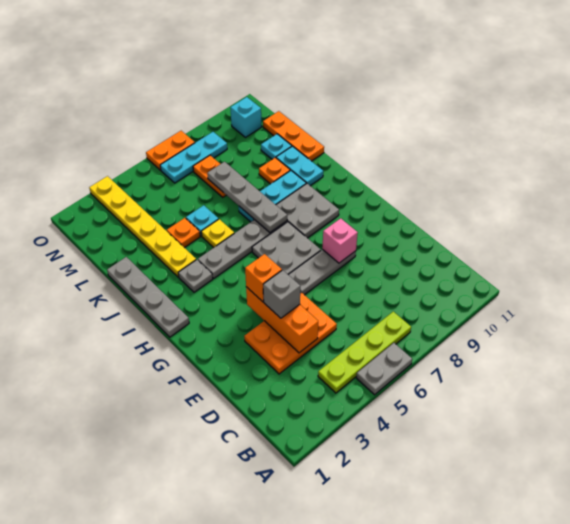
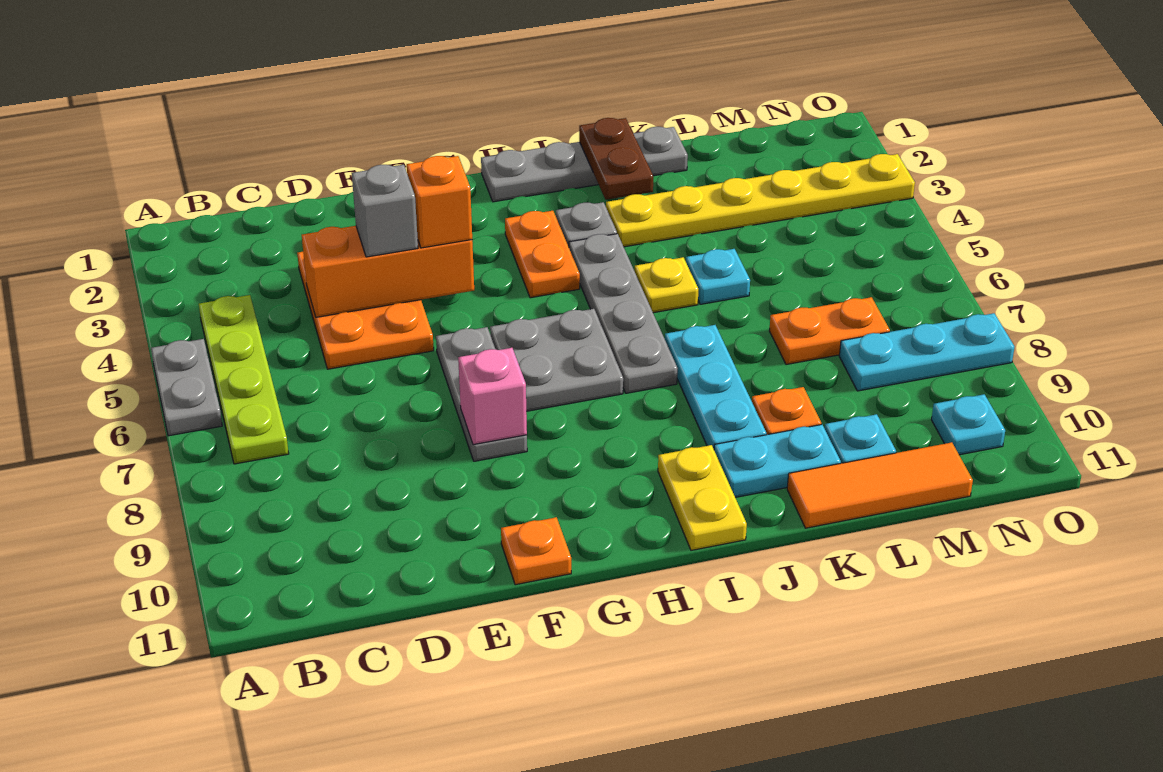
grey 2x2 plate [276,184,339,238] -> none
grey 1x4 plate [207,162,287,233] -> none
none -> yellow 1x2 plate [658,445,747,550]
none -> brown 1x2 plate [579,118,653,200]
orange 1x1 plate [167,218,200,248] -> orange 1x1 plate moved to [501,517,571,585]
orange 1x3 plate [263,111,324,161] -> orange 1x3 tile [787,442,973,528]
cyan 1x3 plate [160,132,227,183] -> cyan 1x3 plate turned to [839,313,1014,391]
cyan 1x1 brick [230,97,262,137] -> cyan 1x1 plate [932,394,1005,455]
orange 1x2 plate [146,131,195,170] -> orange 1x2 plate moved to [505,211,580,298]

